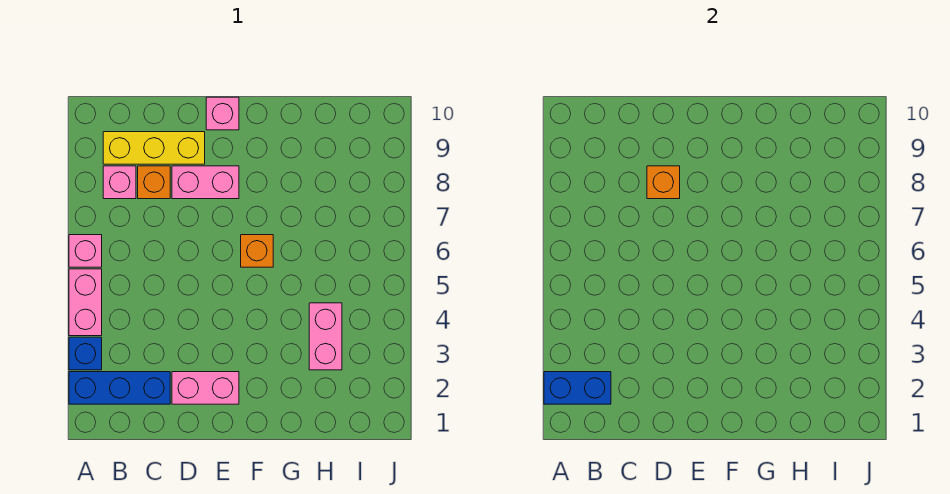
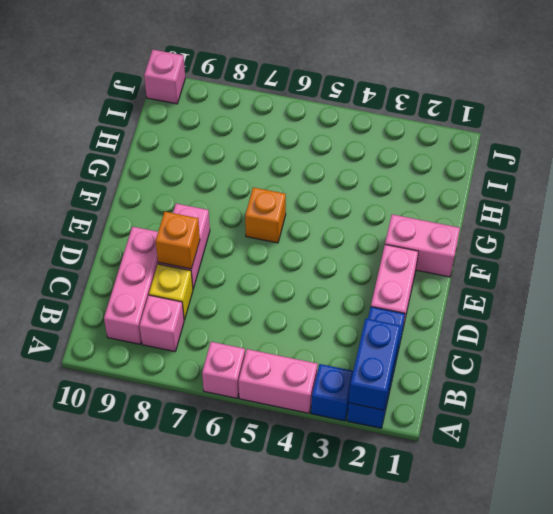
yellow 1x3 brick [103,132,205,164] -> pink 1x3 brick [104,227,158,344]
orange 1x1 brick [138,166,170,199] -> yellow 1x1 brick [149,264,193,320]
pink 1x1 brick [206,97,239,130] -> pink 1x1 brick moved to [144,50,185,104]
pink 1x2 brick [309,303,342,370] -> pink 1x2 brick moved to [385,214,460,277]

